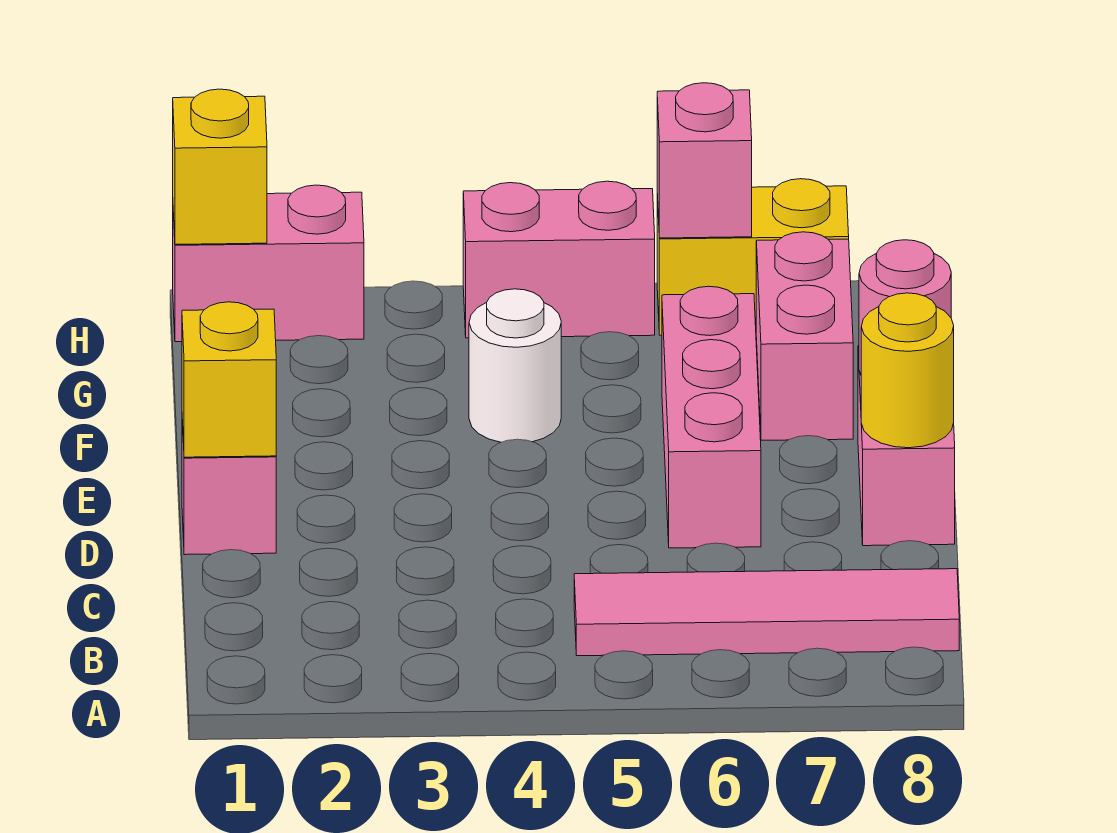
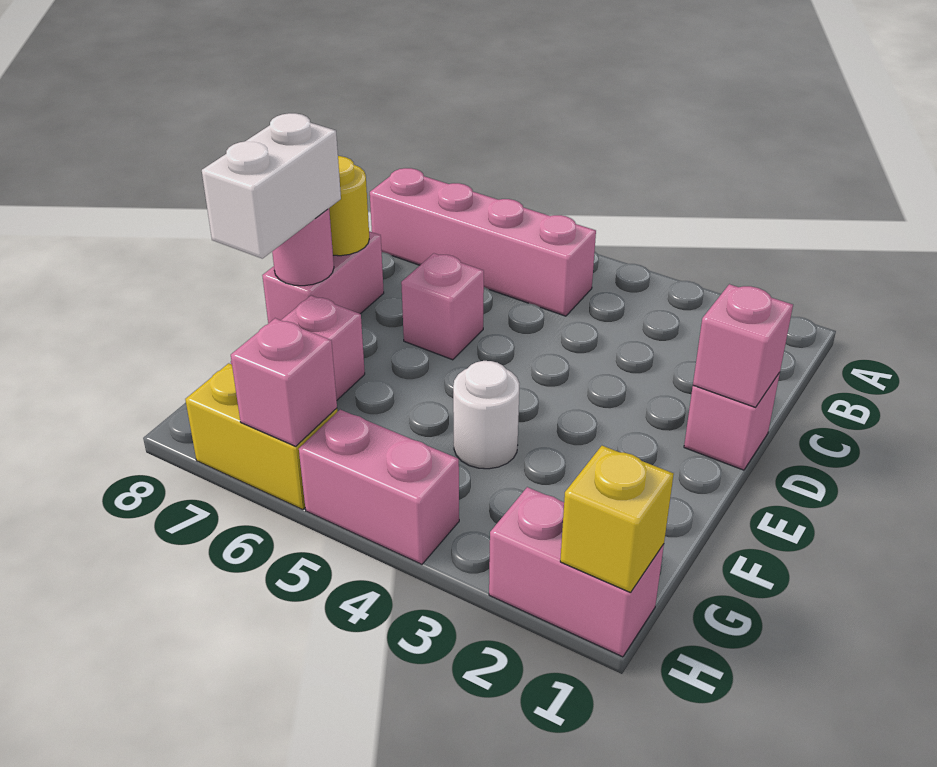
pink 1x4 tile [574,569,959,656] -> pink 1x4 brick [370,168,596,316]
yellow 1x1 brick [182,302,276,457] -> pink 1x1 brick [693,284,793,407]
pink 1x3 brick [662,286,761,548] -> pink 1x1 brick [401,253,484,360]
none -> white 1x2 brick [202,113,341,259]

